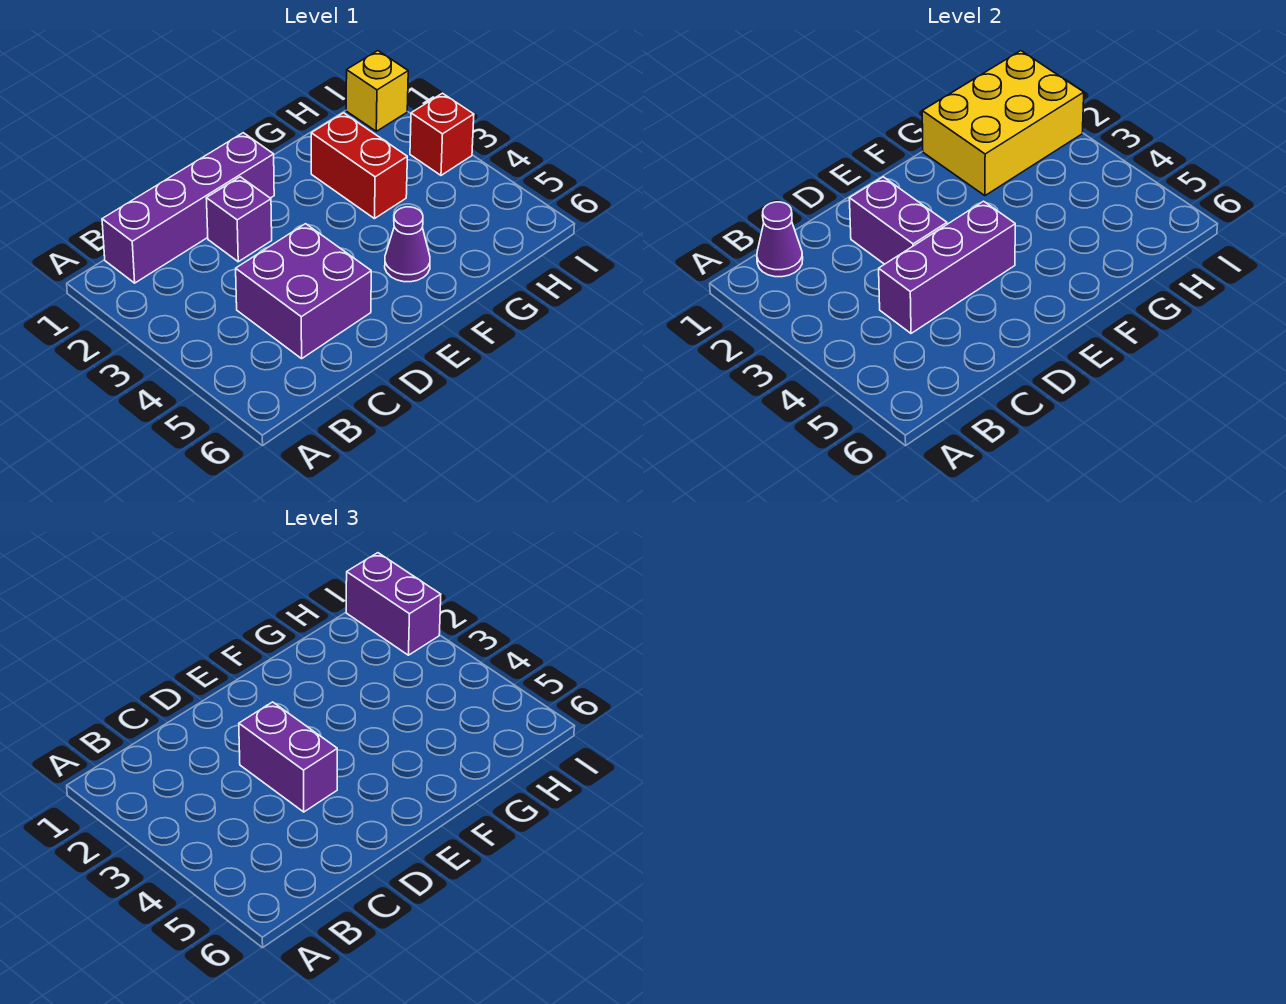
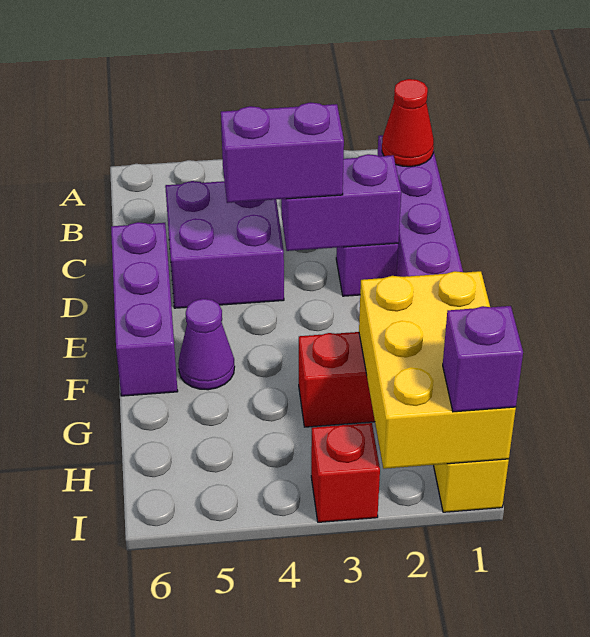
purple 1x1 cone [757,202,803,277] -> red 1x1 cone [382,79,434,167]
purple 1x3 brick [879,201,1015,333] -> purple 1x3 brick moved to [111,222,178,396]
purple 1x2 brick [346,553,441,655] -> purple 1x1 brick [443,306,523,412]

